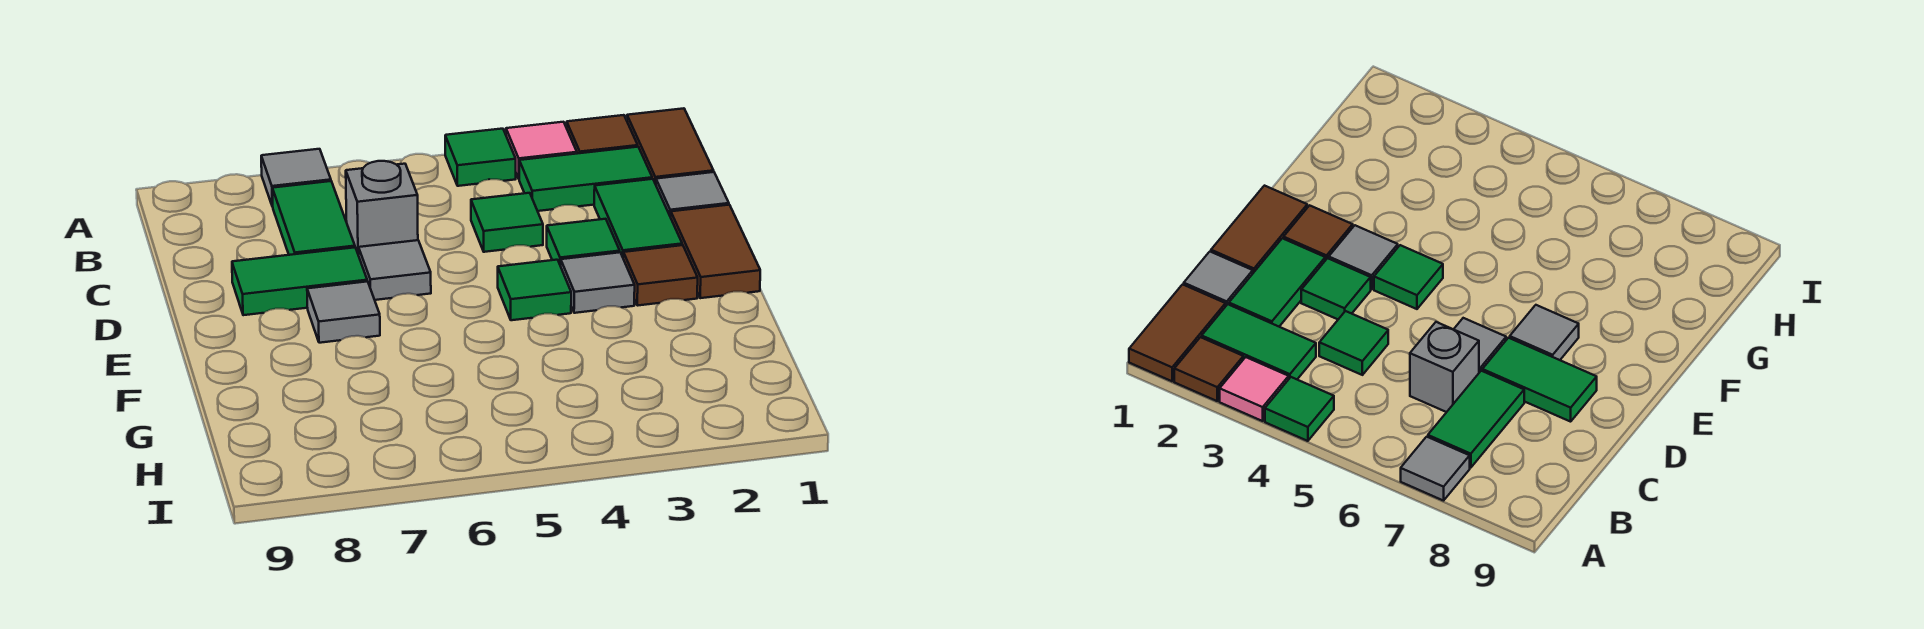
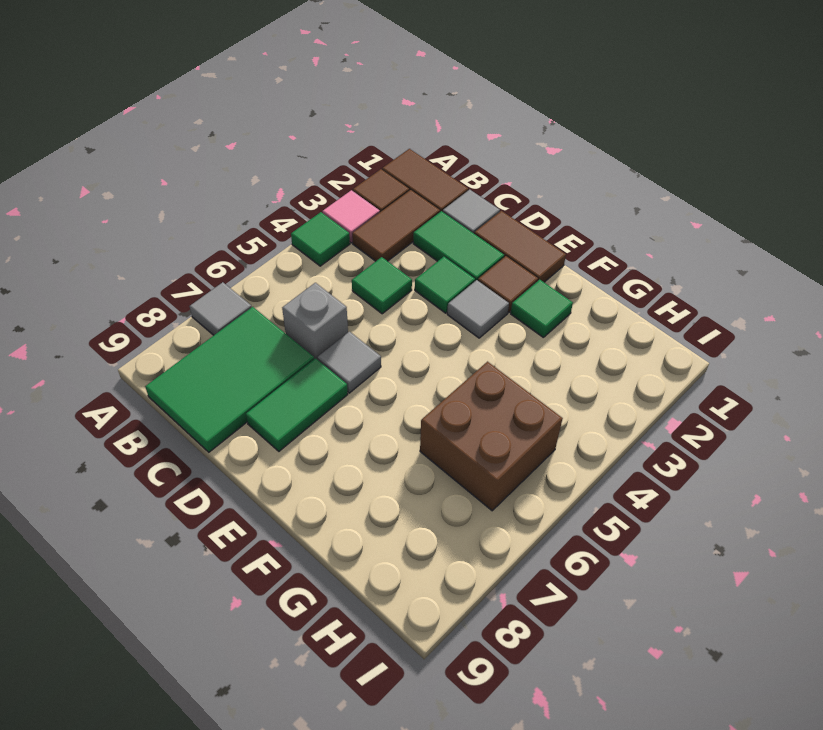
green 1x2 tile [519,147,652,211] -> brown 1x2 tile [352,190,440,261]
green 1x2 tile [272,181,355,255] -> green 2x3 tile [145,307,314,452]
green 1x1 tile [498,260,571,320] -> green 1x1 tile moved to [511,280,573,338]
grey 1x1 tile [307,281,380,343] -> none
none -> brown 2x2 brick [420,362,563,511]

